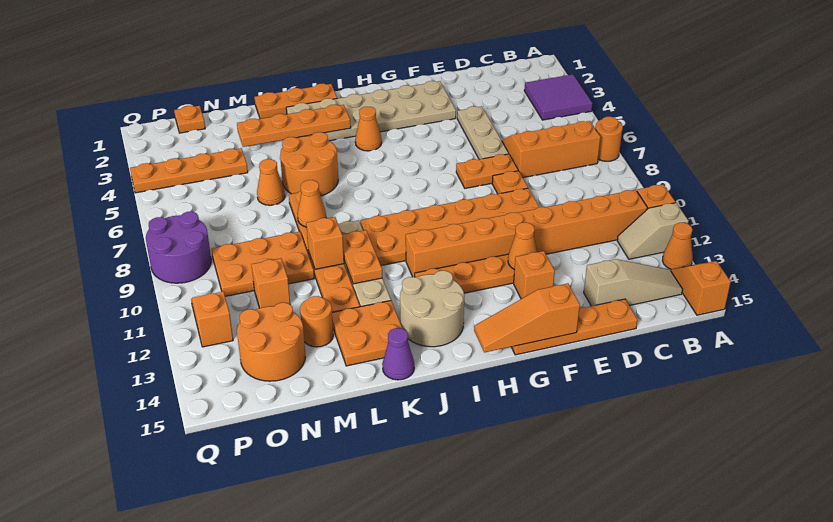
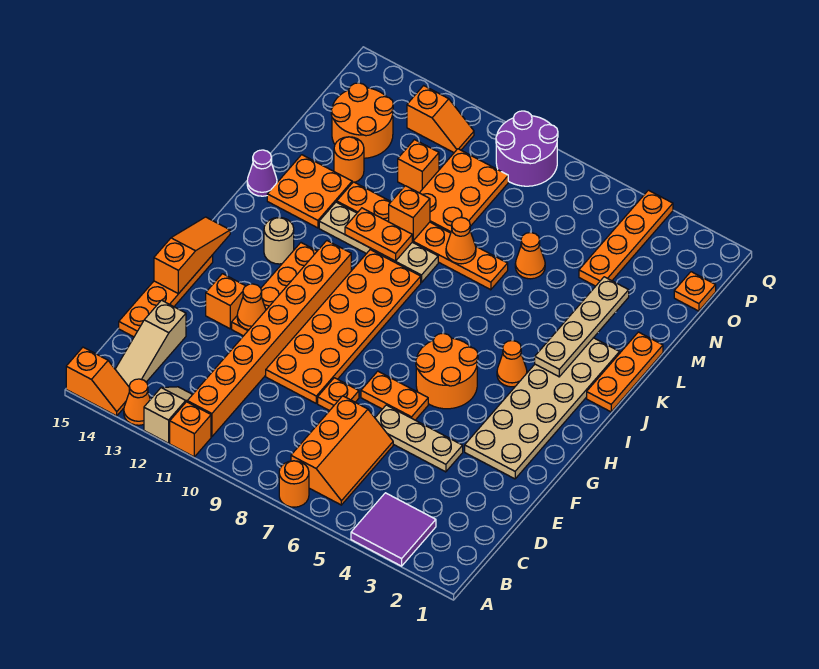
orange 1x2 plate [456,154,518,188] -> orange 1x2 plate turned to [361,371,428,420]
tan 2x2 round brick [400,271,464,347] -> tan 1x1 round brick [264,218,294,264]
orange 1x4 plate [237,105,351,147] -> tan 1x4 plate [535,277,629,377]
orange 2x2 round brick [280,132,338,196] -> orange 2x2 round brick moved to [416,333,478,409]

